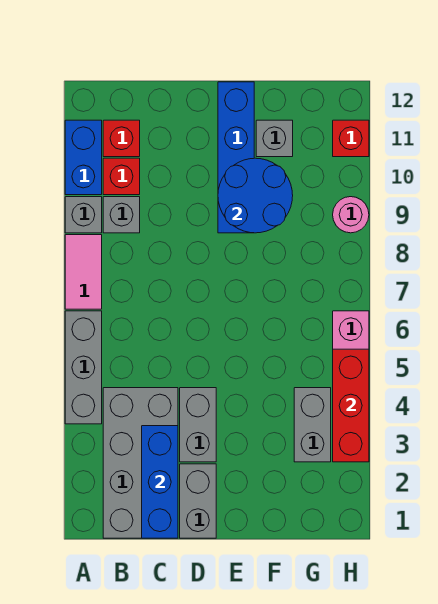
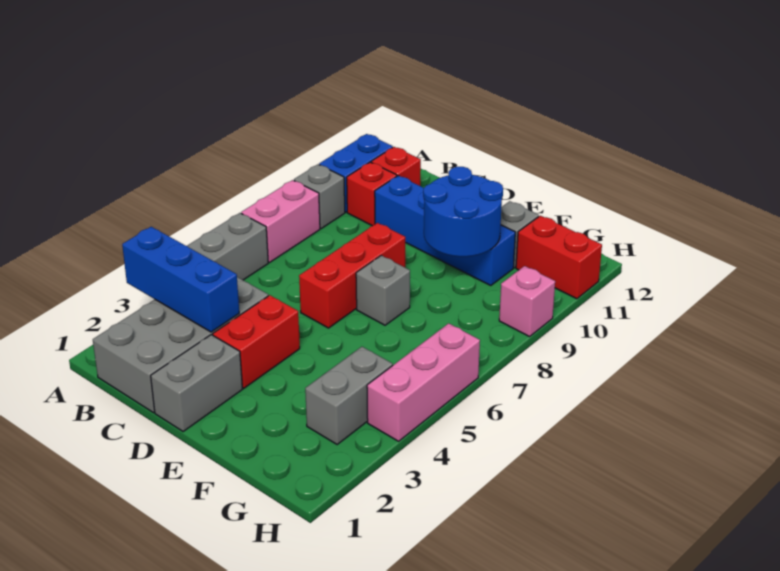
pink 1x2 tile [65,235,102,309] -> pink 1x2 brick [241,180,320,263]
grey 1x1 brick [103,197,140,233] -> grey 1x1 brick moved to [356,255,410,325]
blue 1x3 brick [142,426,178,538] -> blue 1x3 brick turned to [122,227,239,332]
grey 1x2 brick [180,388,216,462] -> red 1x2 brick [213,295,300,388]
blue 1x4 brick [218,82,254,233] -> blue 1x4 brick turned to [375,176,515,286]
red 1x3 brick [333,349,369,462] -> red 1x3 brick moved to [299,223,405,328]
pink 1x1 round brick [333,197,369,233] -> pink 1x1 brick [499,266,555,337]
red 1x1 brick [333,120,369,157] -> red 1x2 brick [516,216,602,299]

